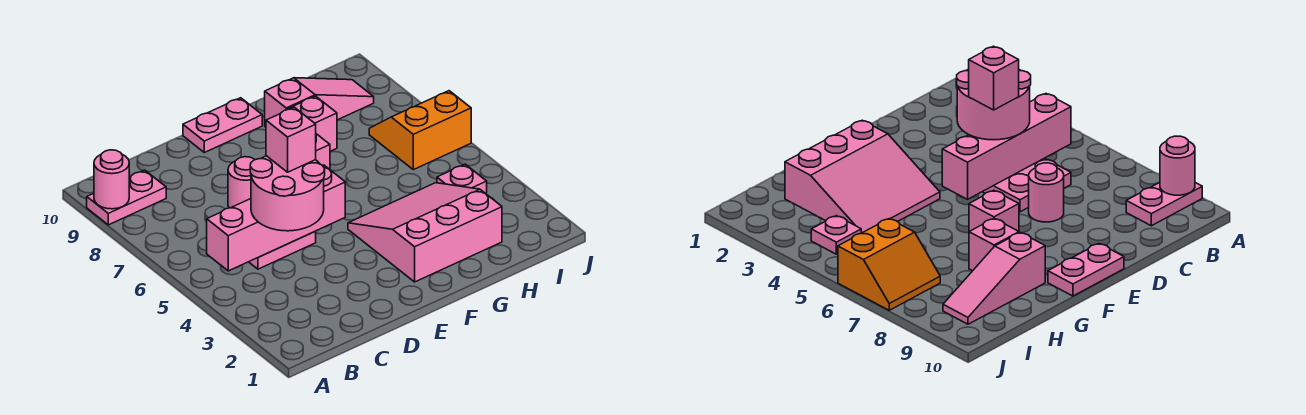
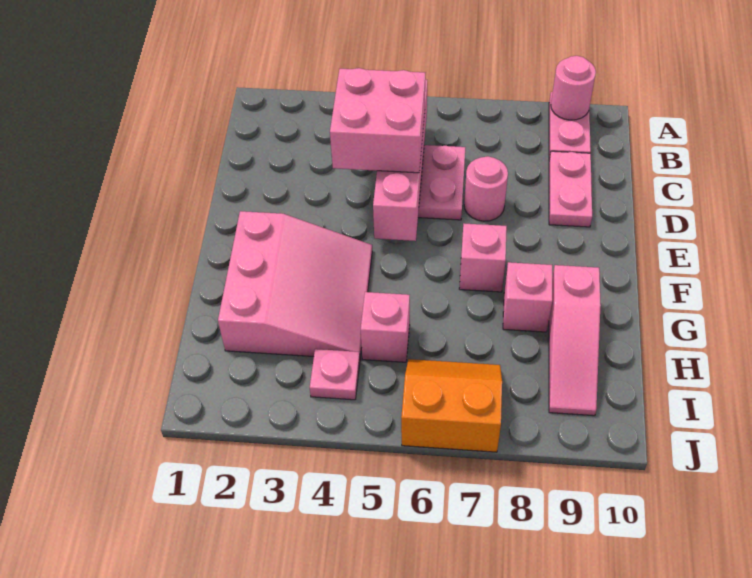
pink 2x2 round brick [250,156,325,231] -> pink 2x2 brick [330,68,425,173]
pink 1x1 brick [266,107,316,172] -> pink 1x1 brick moved to [361,292,410,362]
pink 1x2 plate [183,98,262,153] -> pink 1x2 plate moved to [549,151,592,227]
orange 2x2 slope [369,91,471,170] -> orange 2x2 slope turned to [401,359,502,452]

